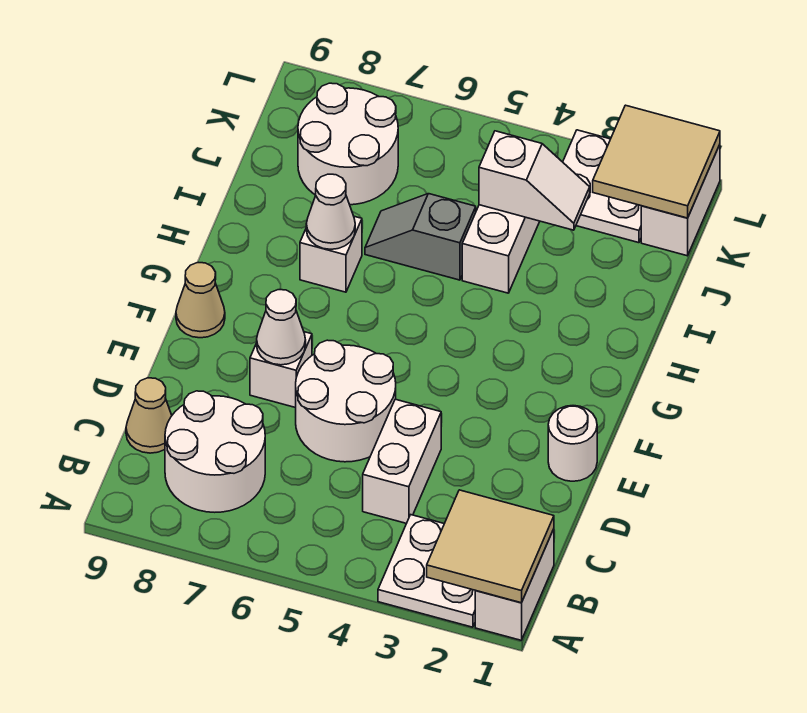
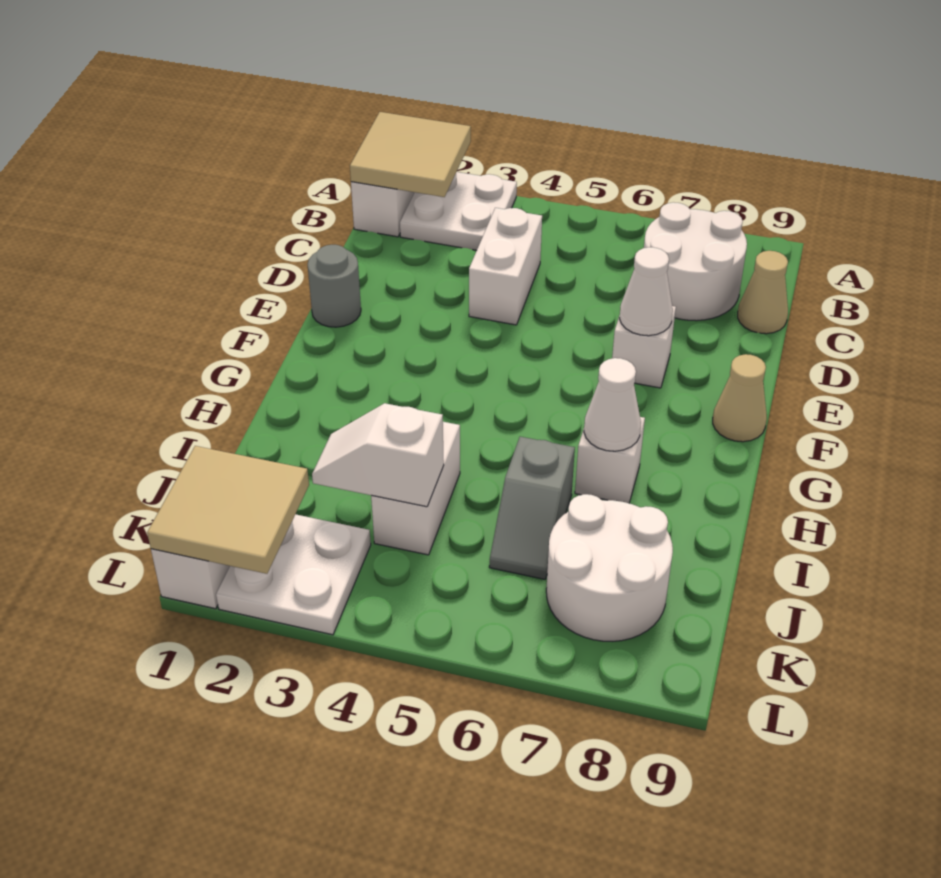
white 2x2 round brick [296,340,396,462] -> none
white 1x1 round brick [548,406,597,481] -> grey 1x1 round brick [308,245,361,327]
grey 1x2 slope [365,194,476,280] -> grey 1x2 slope turned to [489,437,575,579]

